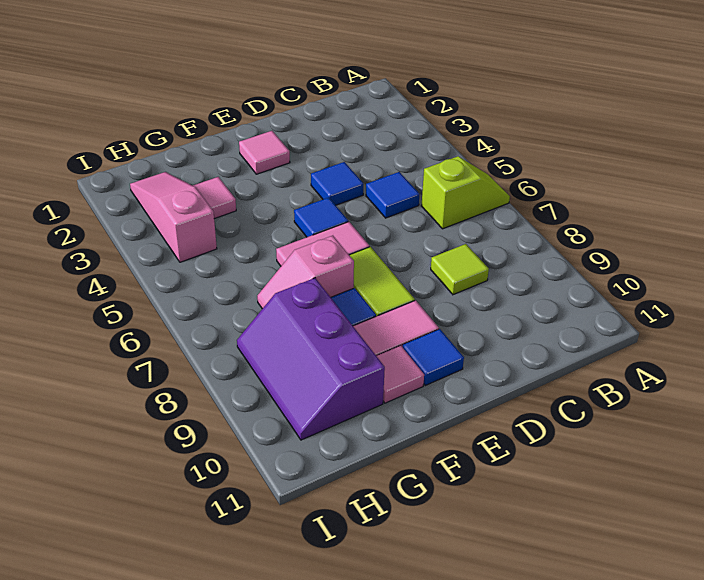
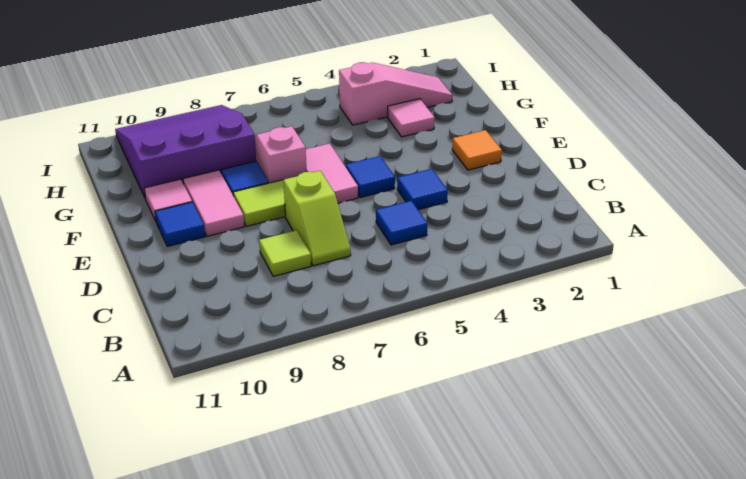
lime 1x2 slope [421,156,510,229] -> lime 1x2 slope moved to [284,171,351,266]
pink 1x1 tile [239,131,290,174] -> orange 1x1 tile [452,130,502,170]
purple 2x3 slope [237,278,385,440] -> purple 3x3 slope [115,105,256,199]

